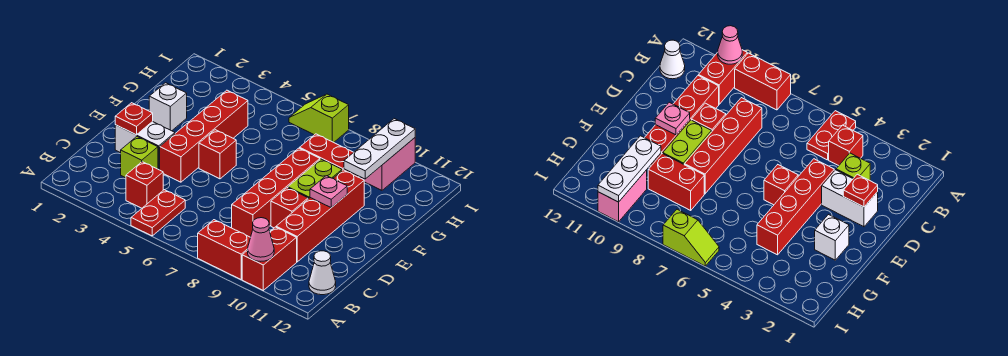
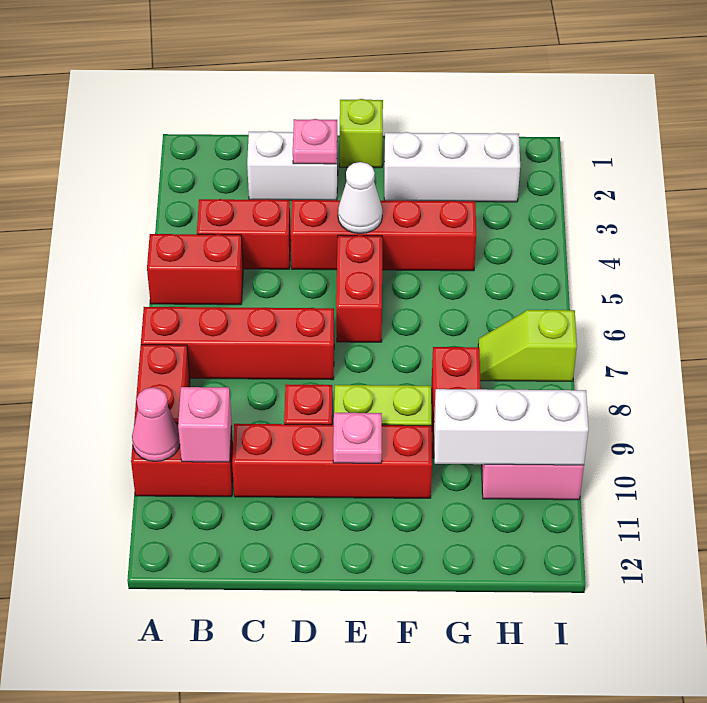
red 1x2 plate [131,190,185,236] -> red 1x2 brick [147,234,243,305]
red 1x1 brick [126,162,163,208] -> red 1x2 brick [197,199,291,269]
none -> pink 1x1 brick [178,387,232,462]
white 1x1 cone [309,251,336,295] -> white 1x1 cone moved to [338,162,382,233]
lime 1x1 brick [121,137,158,178] -> lime 1x1 brick moved to [340,99,383,168]
red 1x4 brick [232,148,320,237] -> red 1x4 brick moved to [141,307,334,380]
white 1x2 brick [115,121,175,170] -> white 1x2 brick turned to [247,131,338,200]
red 1x1 plate [115,103,153,135] -> pink 1x1 plate [293,119,337,164]
red 1x1 brick [199,130,236,179] -> red 1x2 brick [336,235,382,342]
white 1x1 brick [149,83,187,131] -> white 1x3 brick [384,132,520,202]
white 1x3 plate [344,119,415,179] -> white 1x3 brick [434,389,589,465]
lime 1x2 slope [289,94,349,142] -> lime 1x2 slope turned to [478,310,577,381]

